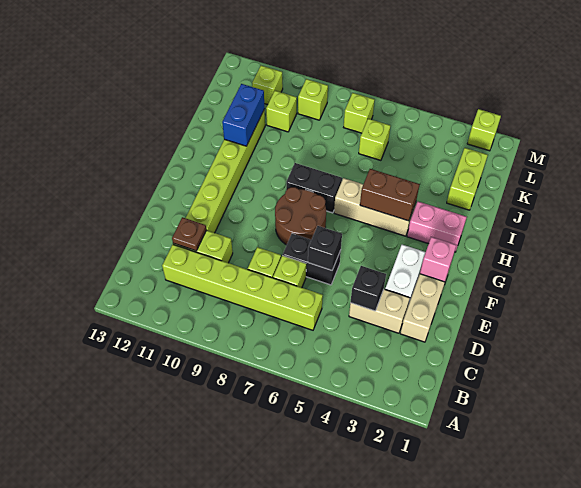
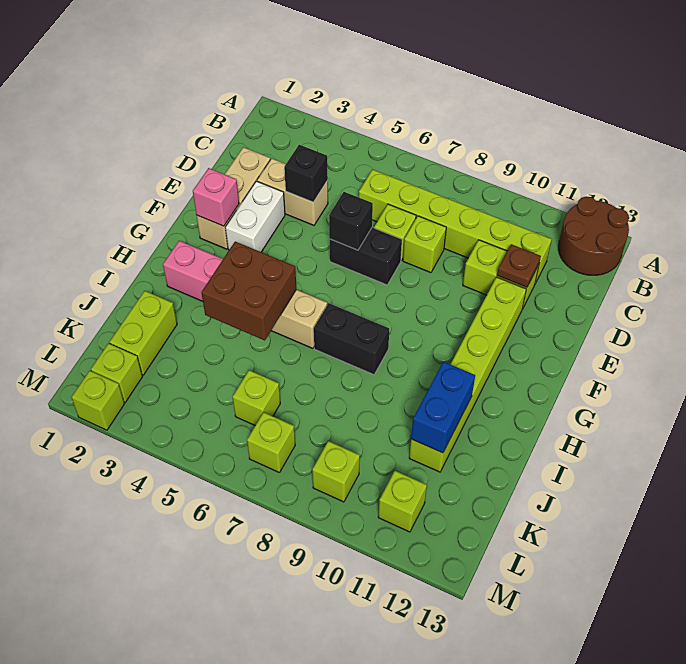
brown 2x2 round brick [275,187,326,245] -> brown 2x2 round brick moved to [558,196,629,275]
brown 1x2 brick [360,169,420,221] -> brown 2x2 brick [202,242,296,340]
lime 1x1 brick [266,91,297,132] -> lime 1x1 brick moved to [91,343,142,402]

